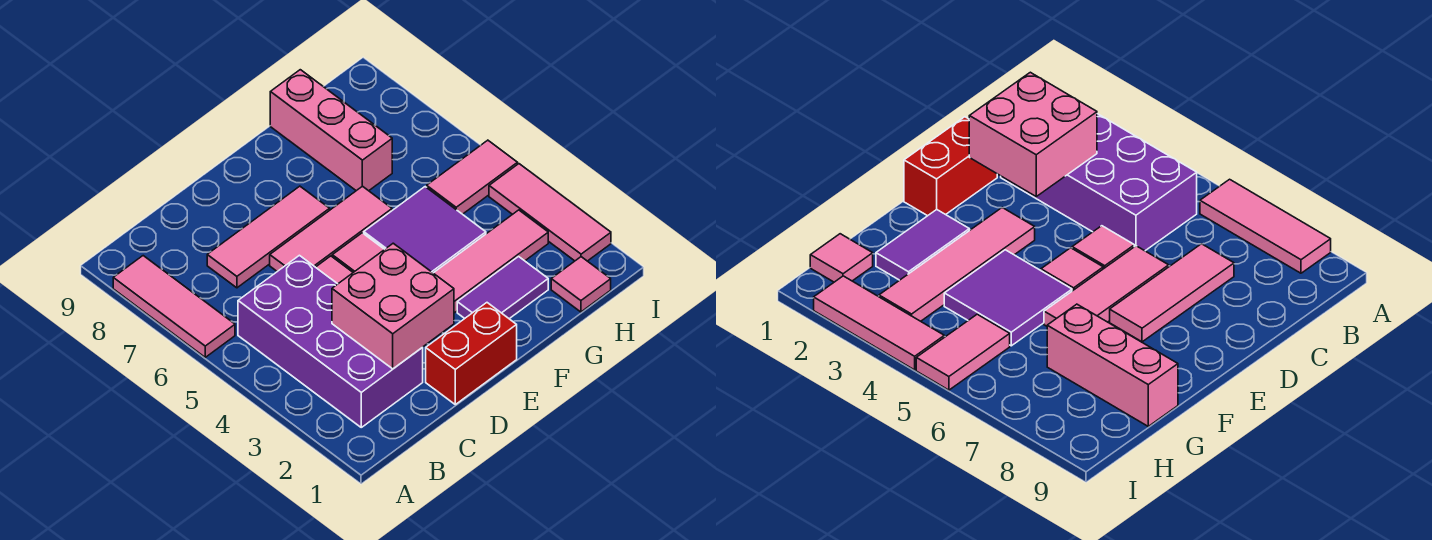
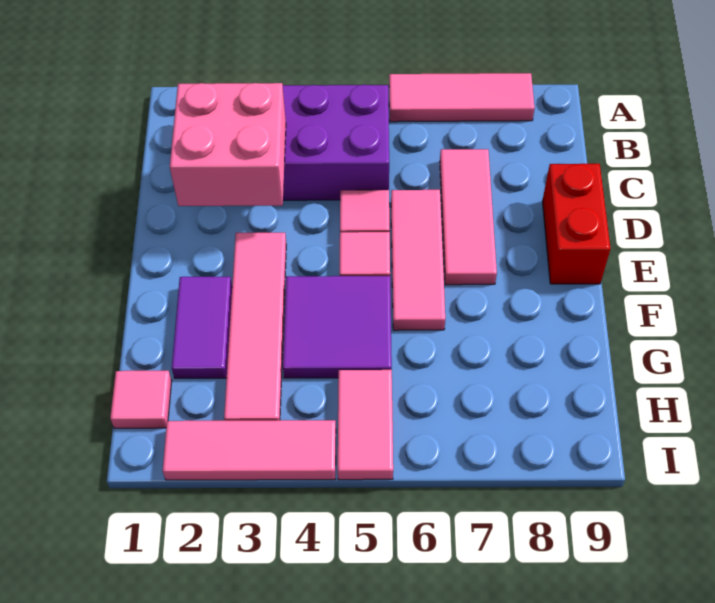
red 1x2 brick [426,303,517,404] -> red 1x2 brick moved to [542,164,611,284]
pink 1x3 brick [270,70,392,191] -> none

